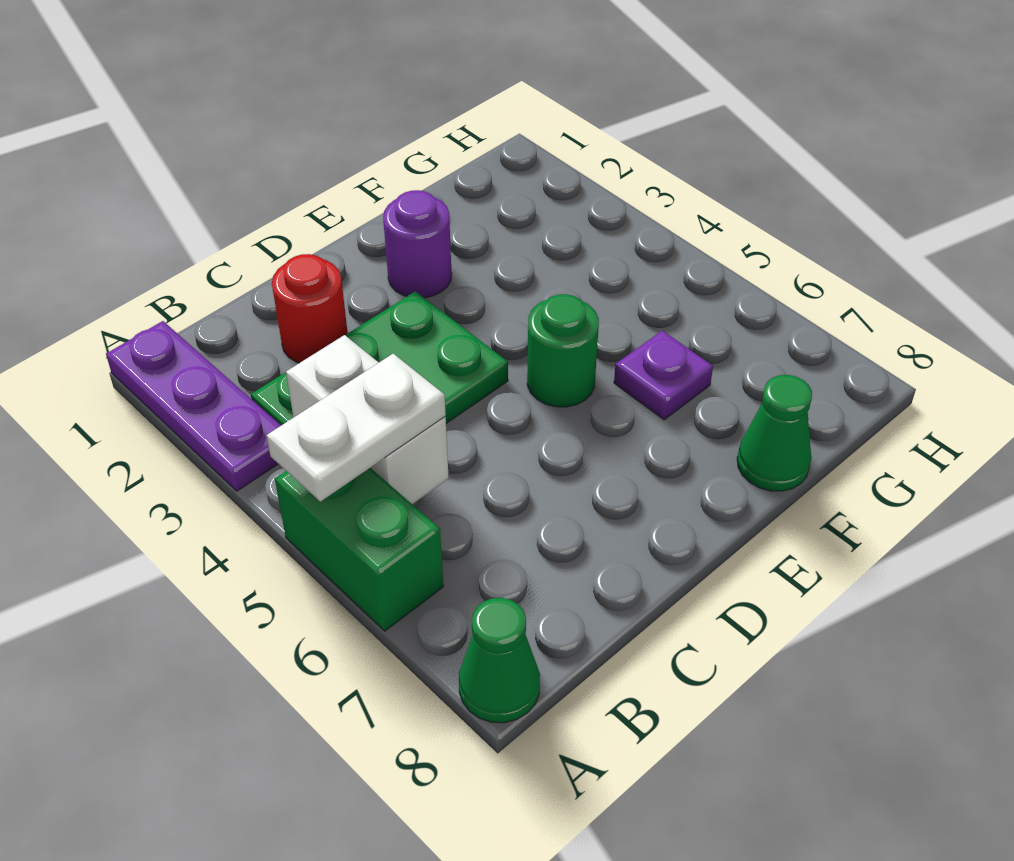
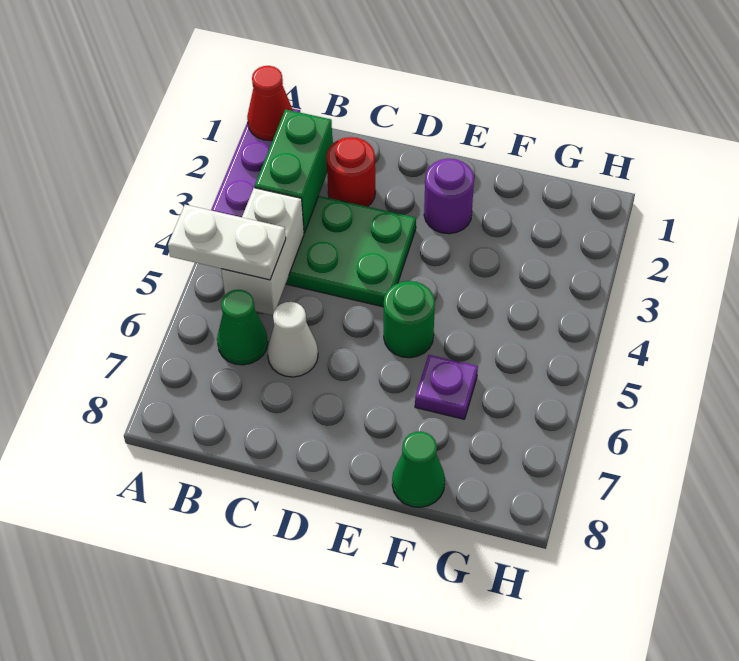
none -> red 1x1 cone [247,66,293,141]
green 1x2 brick [275,468,443,631] -> green 1x2 brick moved to [255,109,333,233]
green 1x1 cone [459,598,540,723] -> green 1x1 cone moved to [217,290,268,365]
none -> white 1x1 cone [267,302,318,377]

